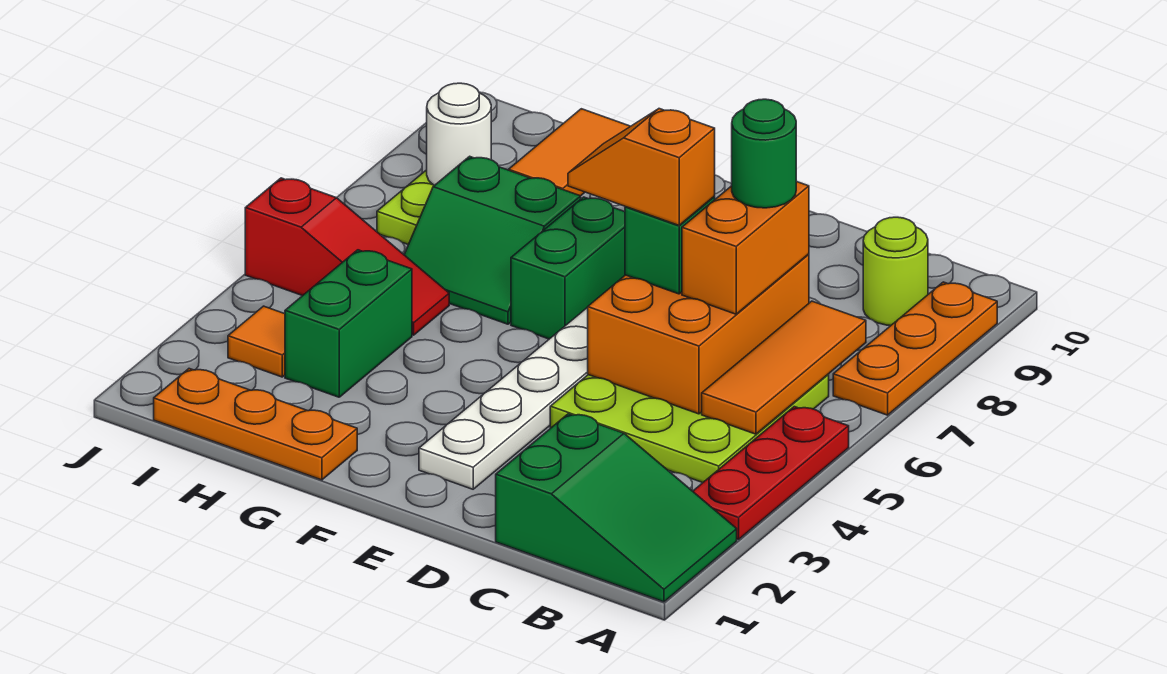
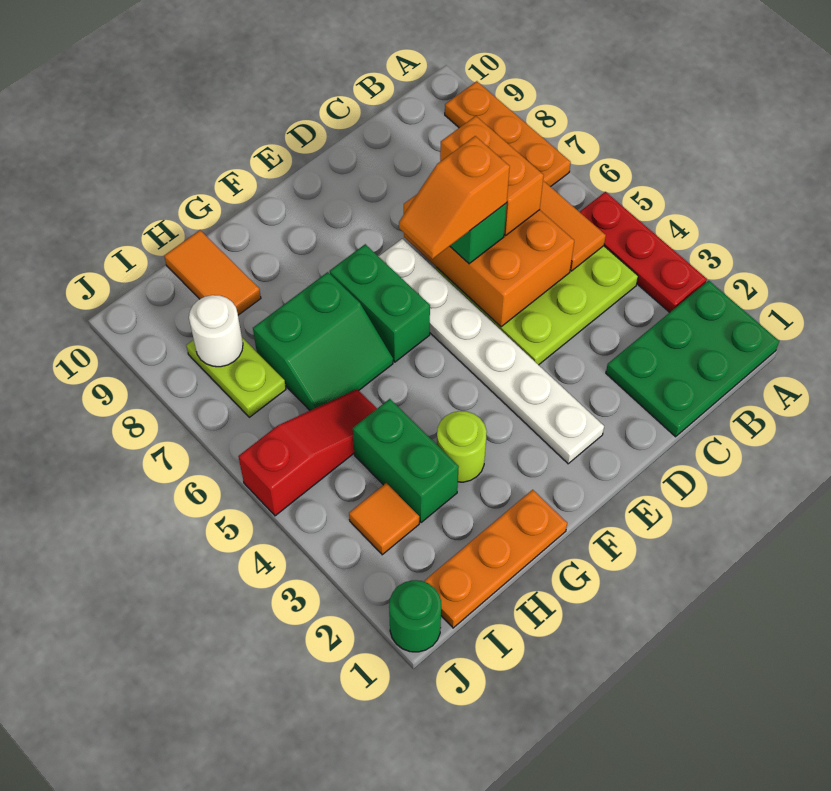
green 2x3 slope [496,414,737,602] -> green 2x3 plate [606,281,779,437]
lime 1x1 round brick [863,217,928,326] -> lime 1x1 round brick moved to [437,411,487,482]
green 1x1 round brick [732,99,796,208] -> green 1x1 round brick moved to [389,580,441,652]

